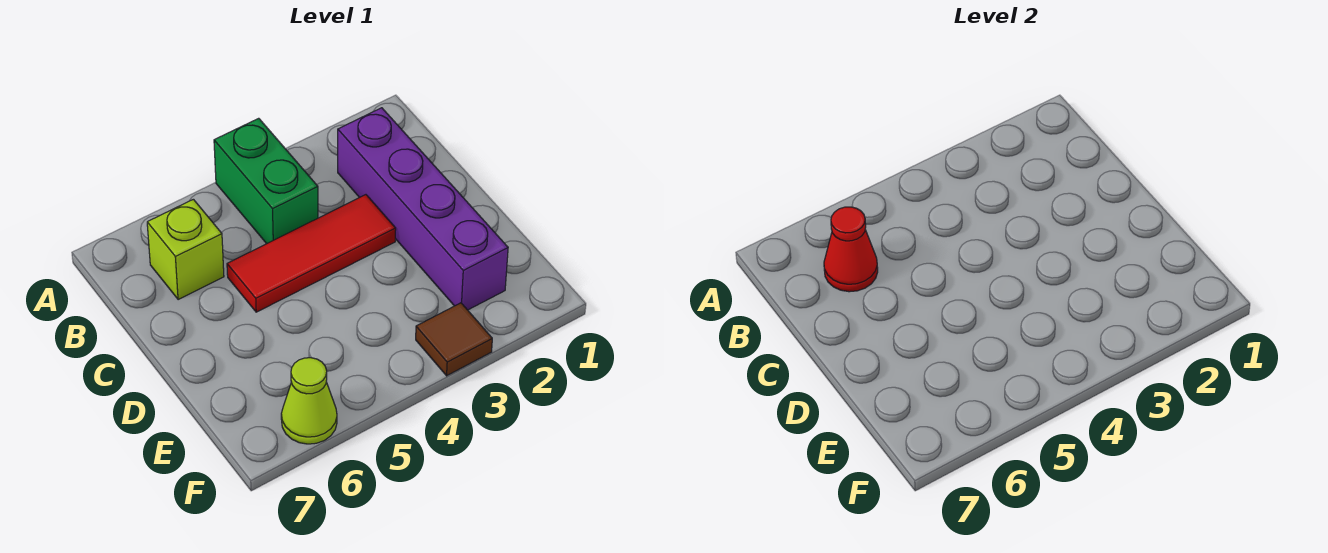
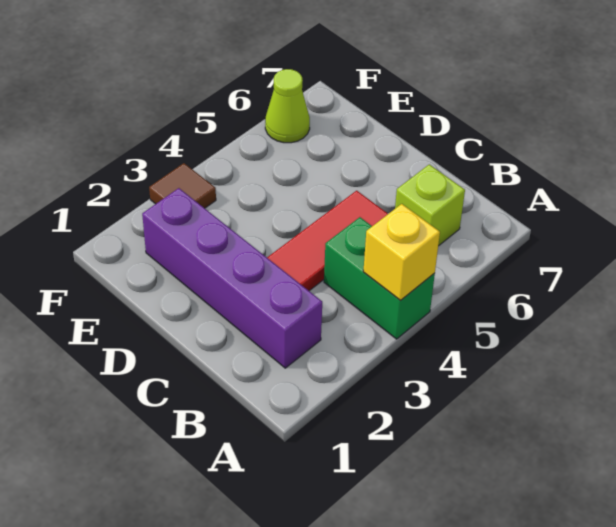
none -> yellow 1x1 brick [363,204,440,301]
red 1x1 cone [824,207,878,292] -> none

